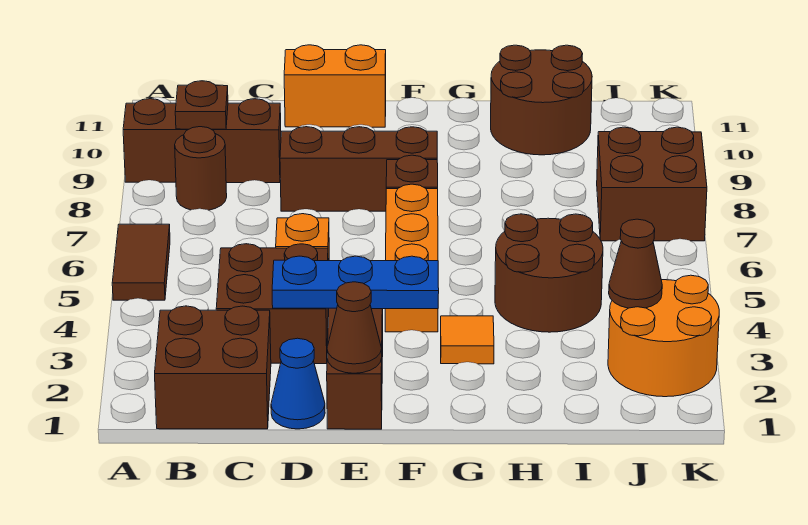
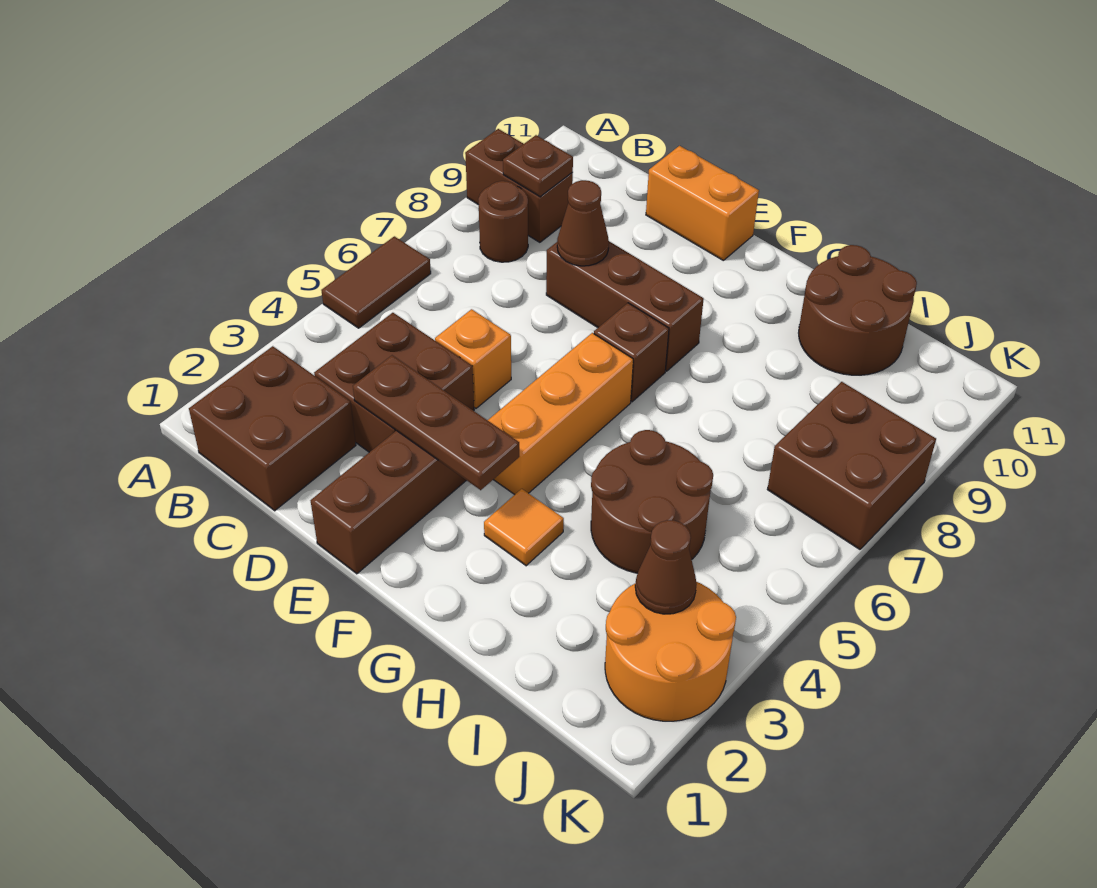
brown 1x3 brick [123,99,281,183] -> brown 1x2 brick [465,129,573,242]
blue 1x1 cone [271,338,325,429] -> none
blue 1x3 plate [272,256,439,309] -> brown 1x3 plate [353,355,519,490]
brown 1x1 cone [327,282,382,373] -> brown 1x1 cone moved to [557,180,609,266]

